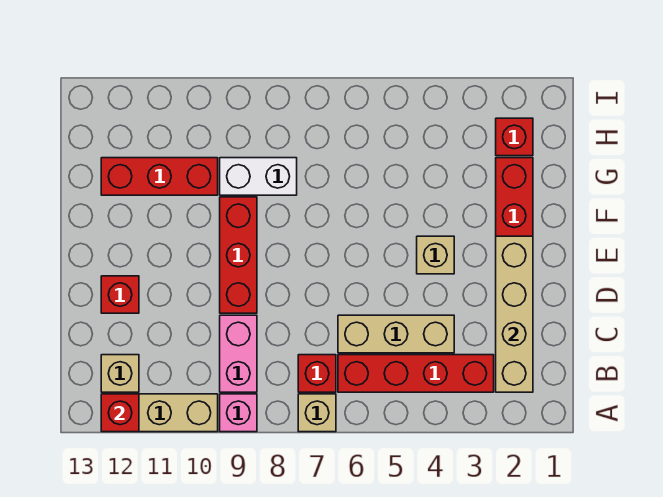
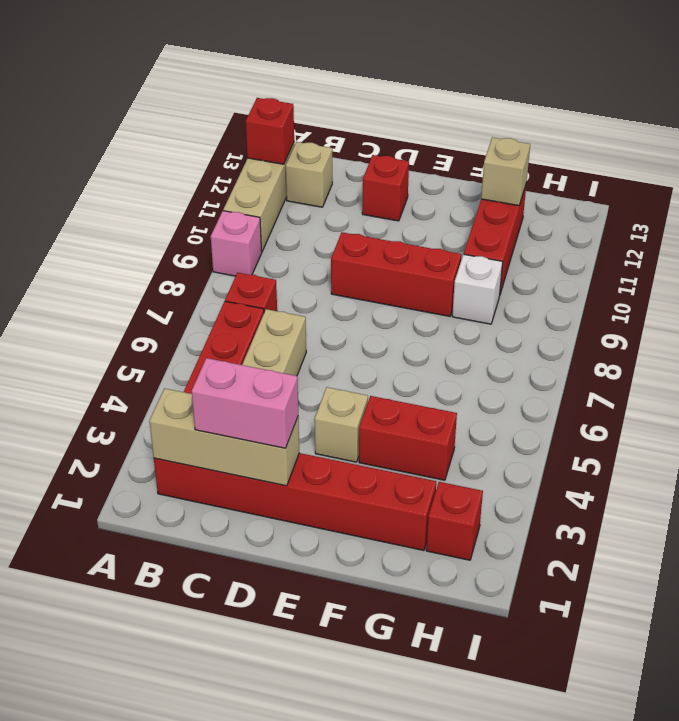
tan 1x1 brick [298,394,336,432] -> tan 1x1 brick moved to [481,137,530,206]
tan 1x4 brick [496,236,533,392] -> tan 1x3 brick [149,388,299,486]
pink 1x2 brick [220,315,257,392] -> pink 1x2 brick moved to [192,358,298,448]
none -> red 1x2 brick [359,396,457,480]
white 1x2 brick [220,158,297,195] -> white 1x1 brick [452,254,503,324]

